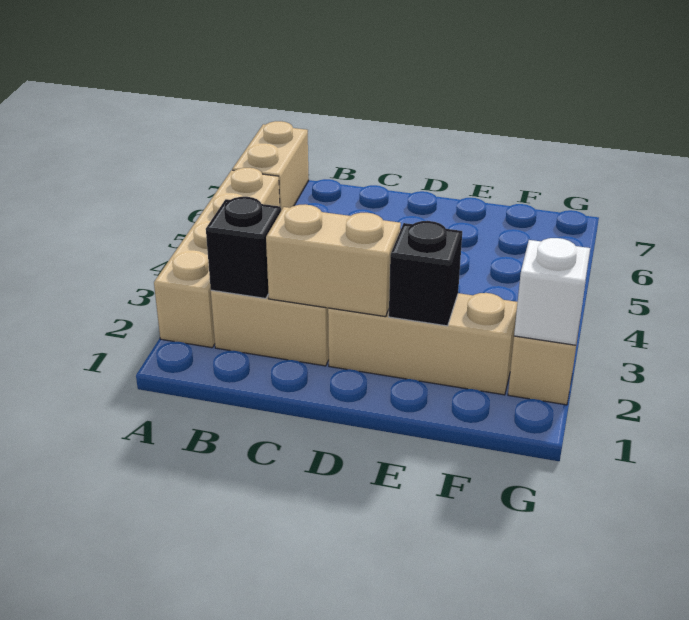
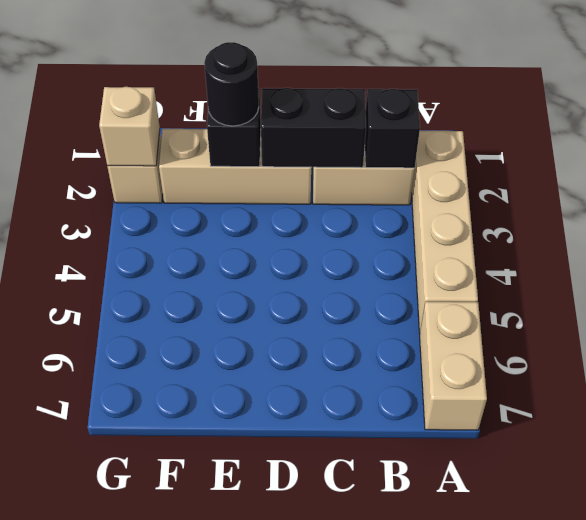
tan 1x2 brick [266,204,401,317] -> black 1x2 brick [261,88,366,168]
none -> black 1x1 round brick [204,42,259,126]
white 1x1 brick [514,238,590,345] -> tan 1x1 brick [99,87,160,166]

